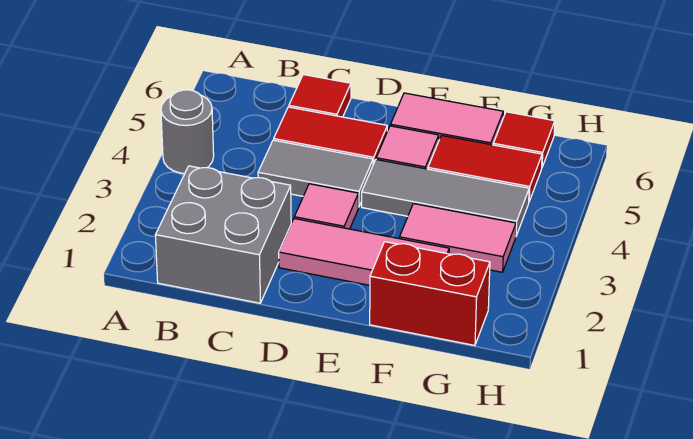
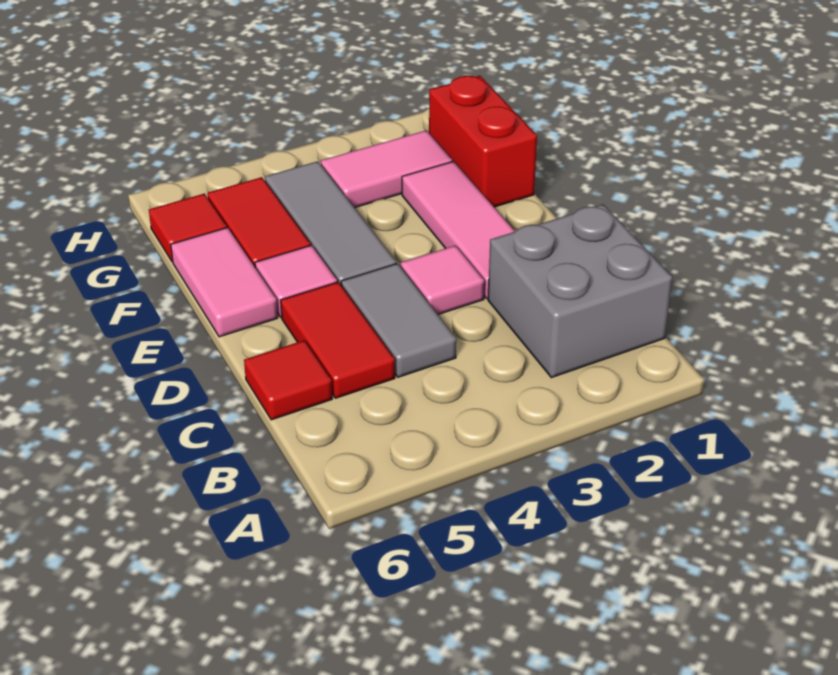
grey 1x1 round brick [161,90,214,173] -> none
pink 1x2 tile [399,204,516,272] -> pink 1x2 tile turned to [321,130,452,208]

